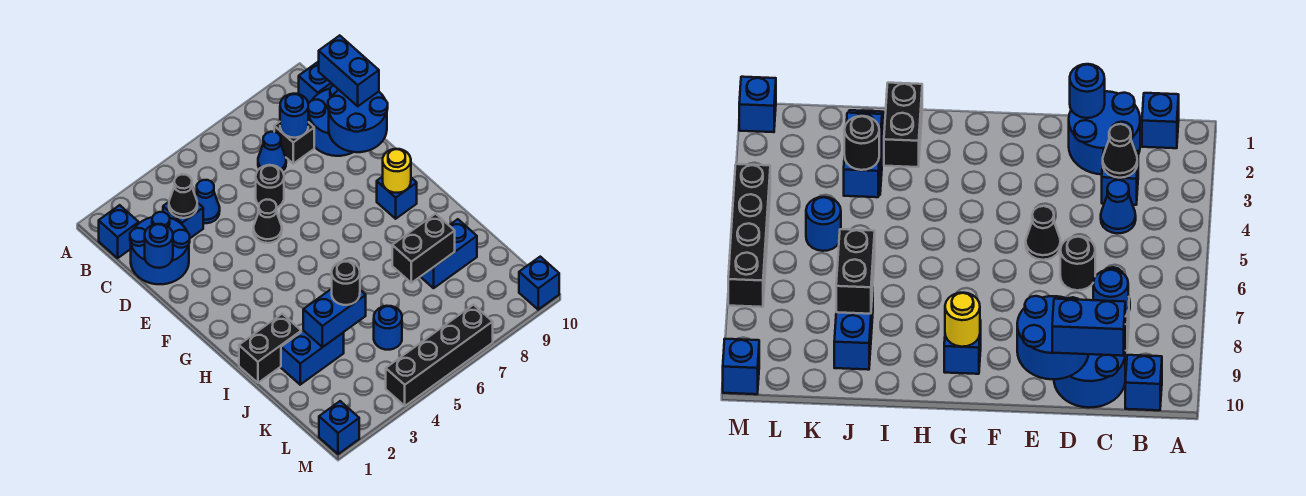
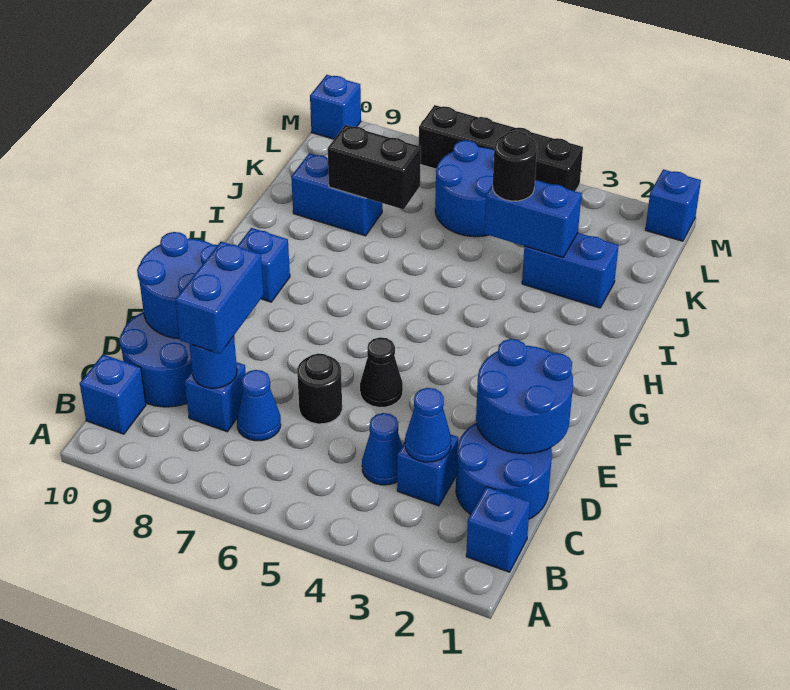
black 1x1 cone [169,174,197,218] -> blue 1x1 cone [405,388,451,462]
black 1x1 brick [274,122,314,163] -> blue 1x1 brick [185,362,246,432]
blue 1x2 brick [319,35,379,106] -> blue 1x2 brick moved to [175,242,264,354]
blue 1x1 round brick [145,224,173,268] -> blue 2x2 round brick [476,339,573,454]
yellow 1x1 round brick [383,149,411,193] -> none
black 1x2 brick [239,314,301,383] -> none
blue 1x1 round brick [374,306,402,350] -> blue 2x2 round brick [435,140,494,237]

